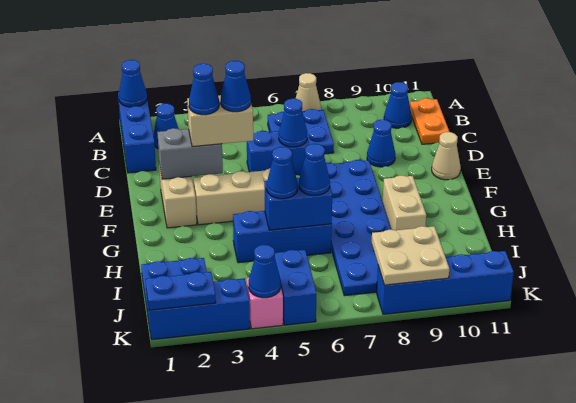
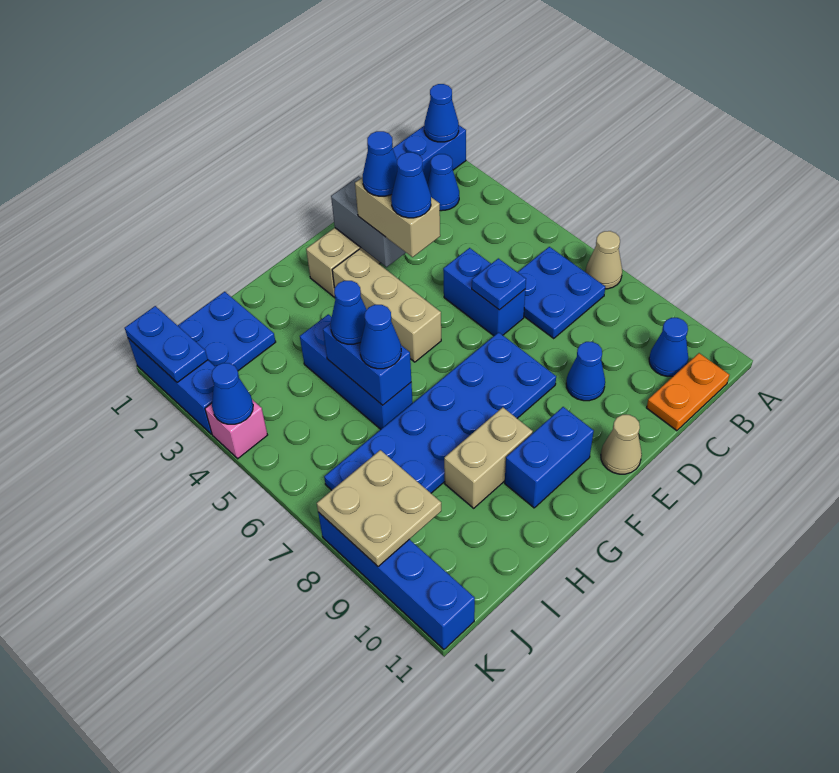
blue 1x1 cone [279,99,307,147] -> blue 1x1 plate [472,258,526,310]
blue 1x2 brick [274,250,316,325] -> blue 1x2 brick moved to [505,407,594,508]

